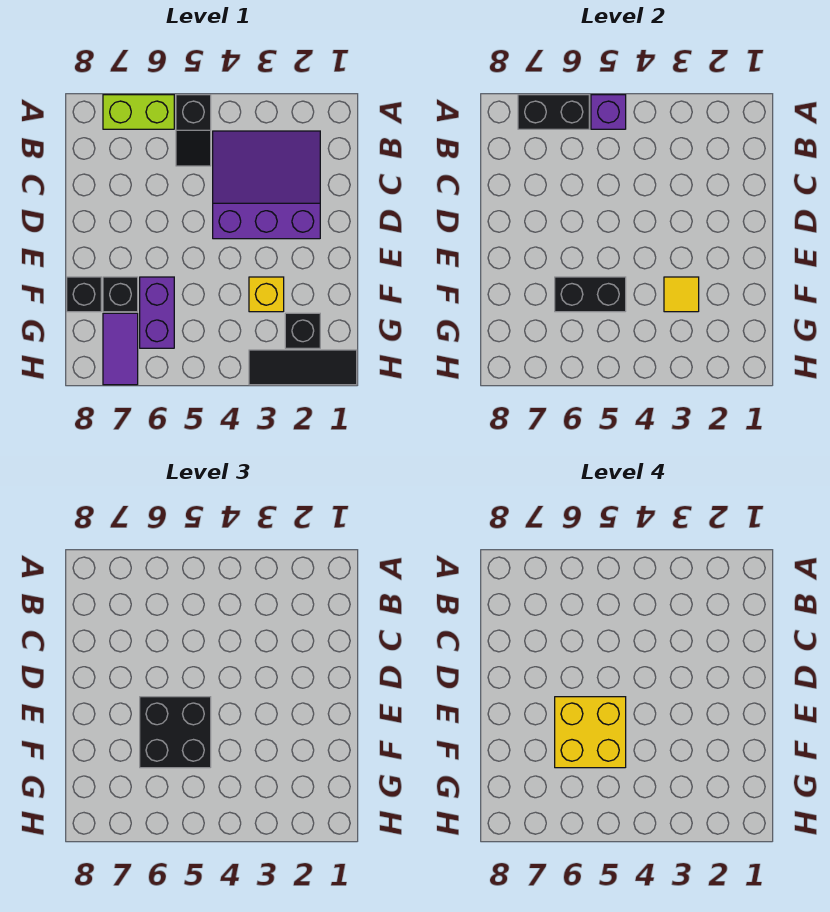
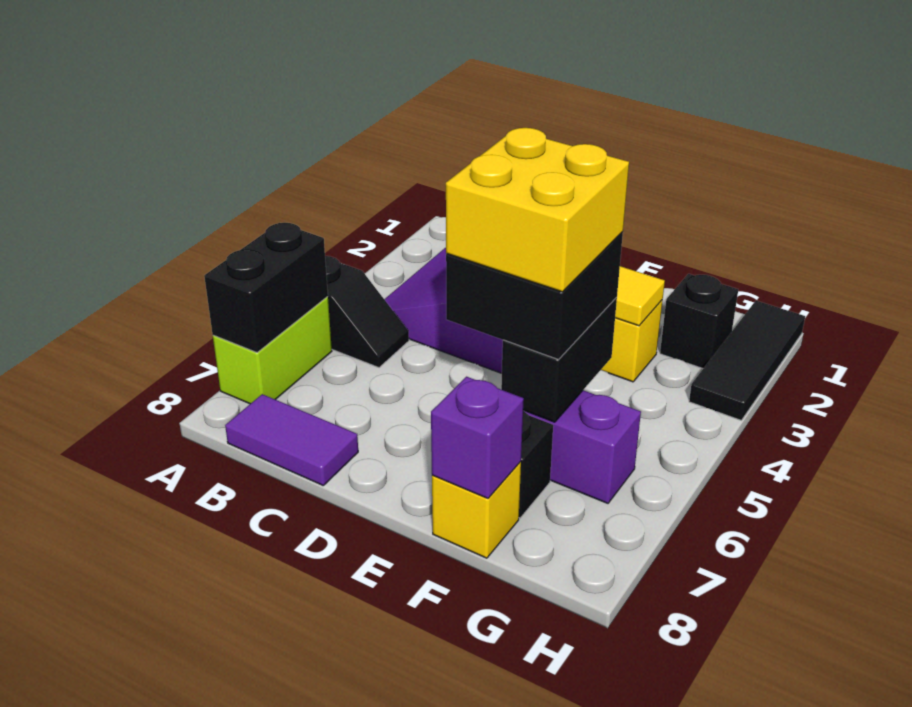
purple 1x1 brick [591,95,626,129] -> purple 1x1 brick moved to [431,377,524,498]
black 1x1 brick [67,277,101,312] -> yellow 1x1 brick [432,462,521,558]
purple 1x2 tile [103,313,138,385] -> purple 1x2 tile moved to [225,394,358,485]

